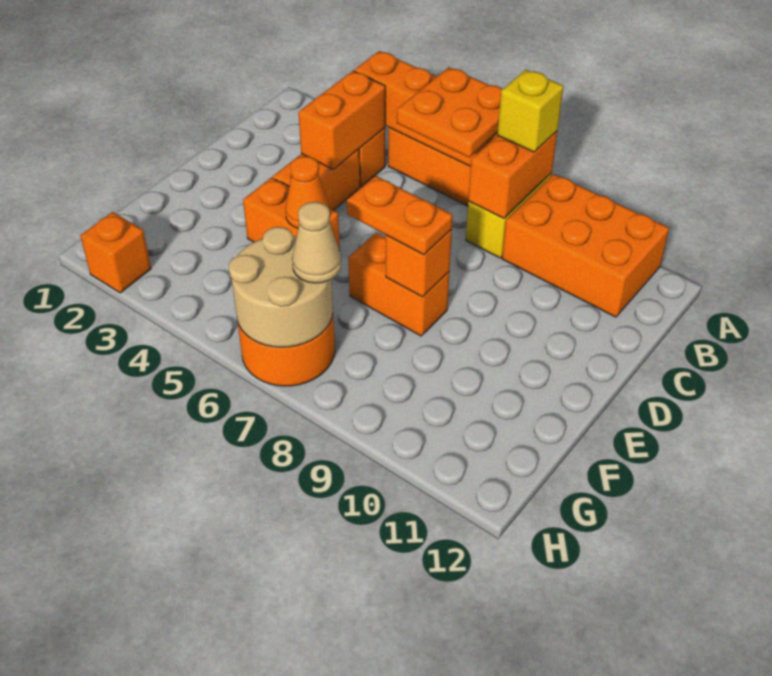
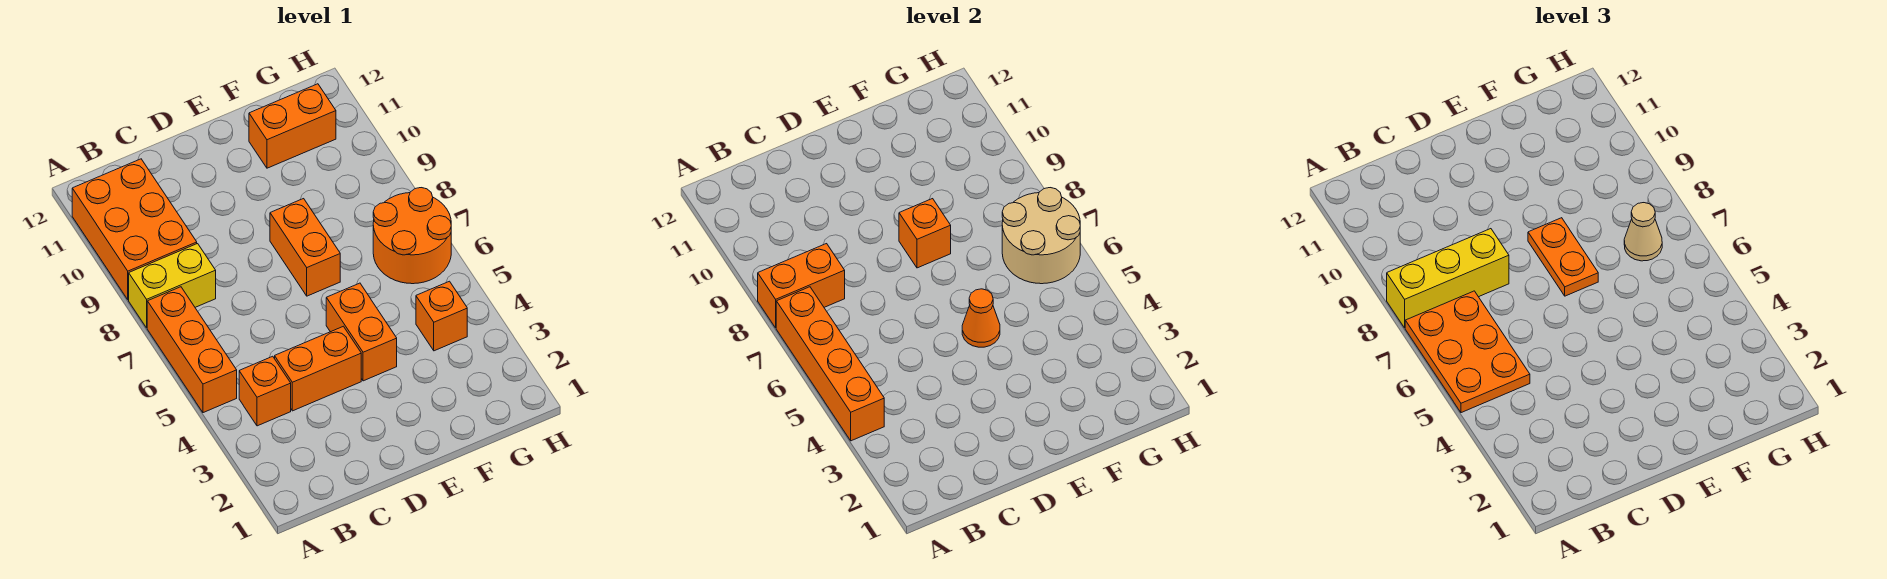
orange 2x2 plate [397,67,502,157] -> orange 2x3 plate [1405,291,1530,413]
yellow 1x1 brick [497,70,563,152] -> yellow 1x3 brick [1387,229,1509,328]
orange 1x2 brick [298,71,385,170] -> orange 1x2 brick moved to [249,84,336,168]
orange 1x1 brick [80,212,151,293] -> orange 1x1 brick moved to [416,281,467,351]

